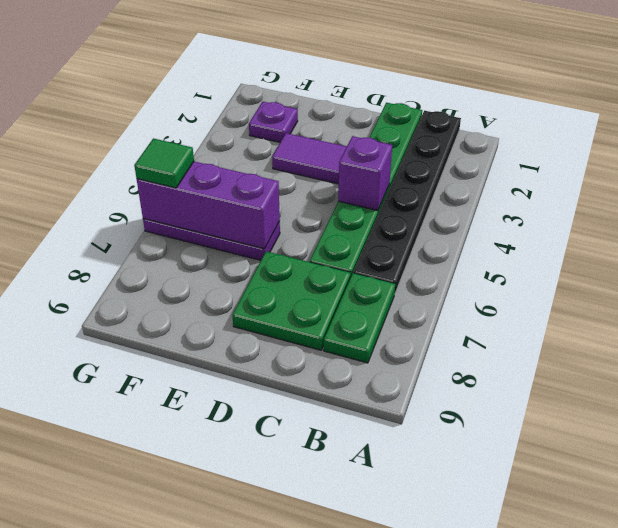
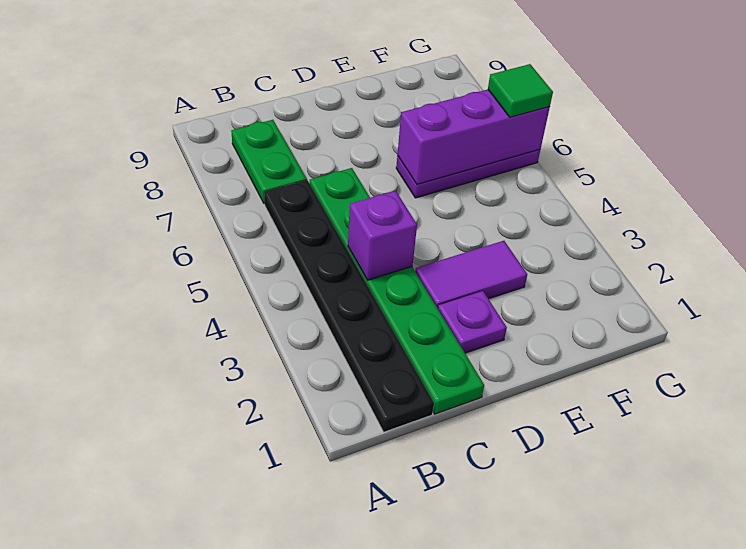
green 2x2 plate [232,251,351,350] -> none
purple 1x1 plate [249,102,298,142] -> purple 1x1 plate moved to [438,291,507,353]

